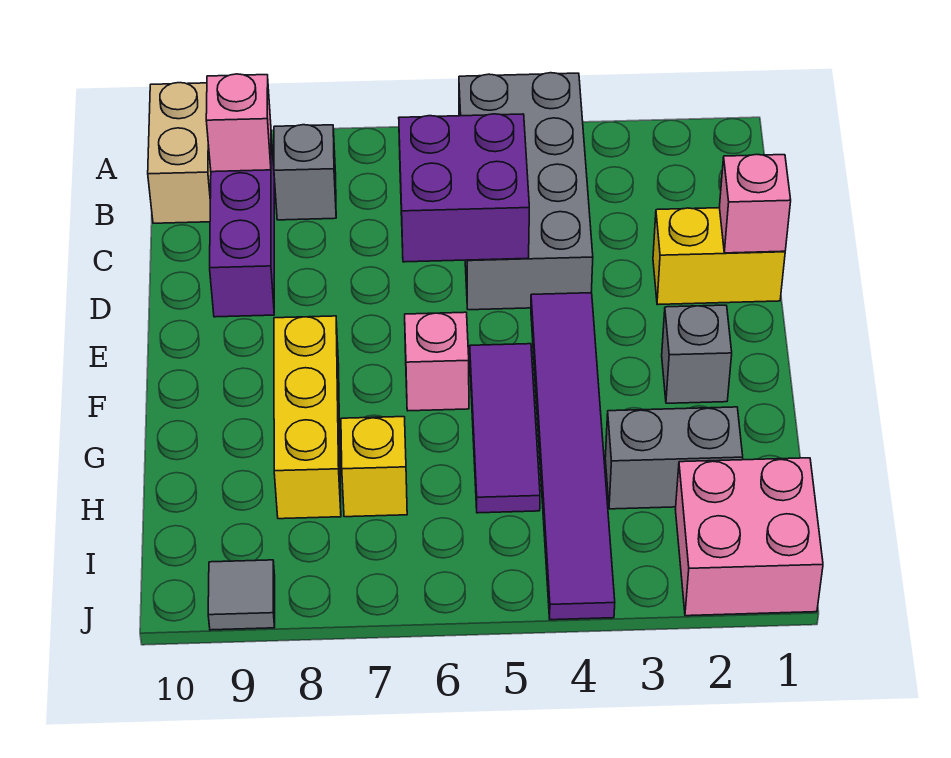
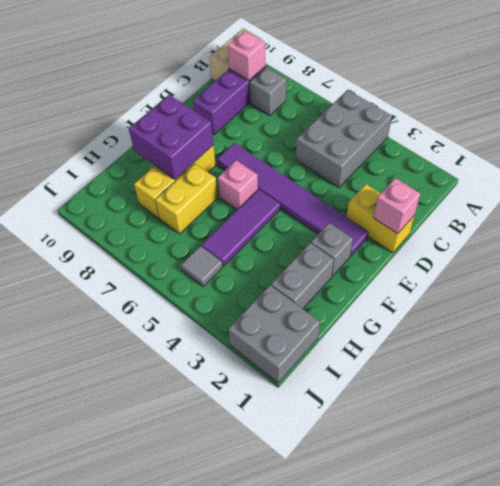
grey 2x4 brick [459,73,593,310] -> grey 2x3 brick [296,90,392,187]
purple 2x2 brick [399,114,529,262] -> purple 2x2 brick moved to [129,95,213,179]
purple 1x6 tile [531,293,615,620] -> purple 1x6 tile turned to [217,143,369,256]
grey 1x2 brick [605,407,743,509] -> grey 1x2 brick turned to [271,243,334,309]
yellow 1x1 brick [341,417,407,517] -> yellow 1x2 brick [156,164,218,234]
pink 2x2 brick [676,458,823,616] -> grey 2x2 brick [228,285,320,383]
grey 1x1 tile [208,560,275,630] -> grey 1x1 tile moved to [181,246,223,287]

